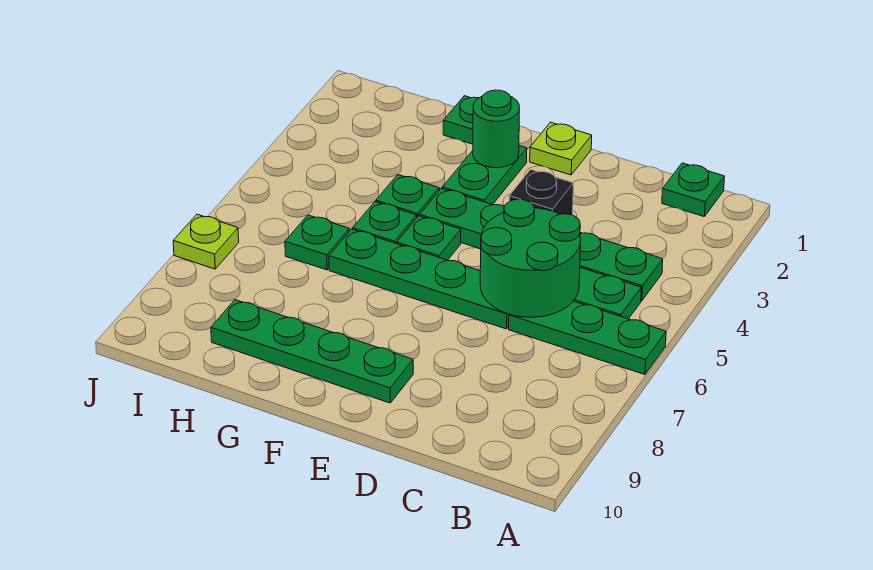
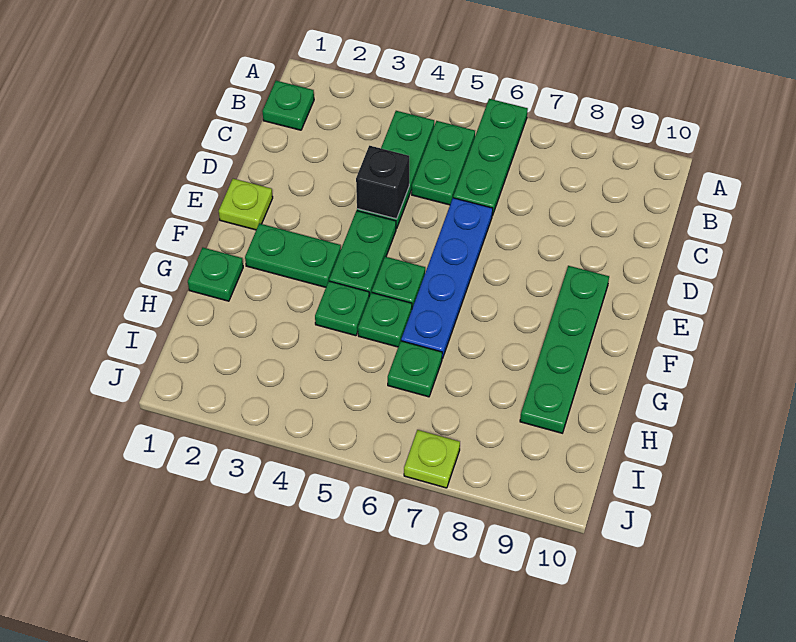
green 2x2 round brick [480,199,581,317] -> none
green 1x4 plate [329,229,509,329] -> blue 1x4 plate [401,198,493,359]
green 1x1 round brick [473,90,520,168] -> none

